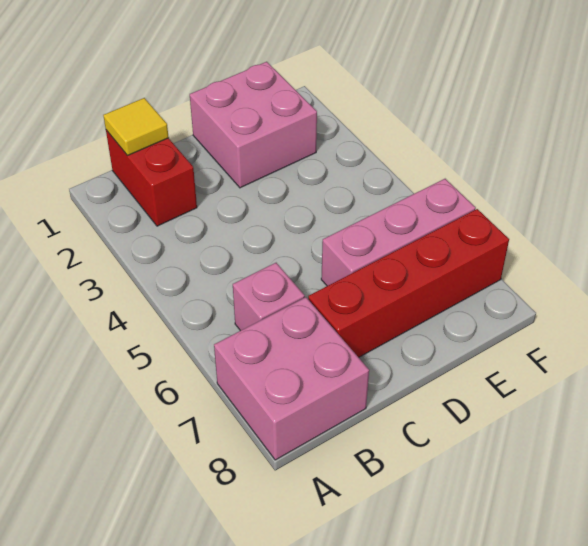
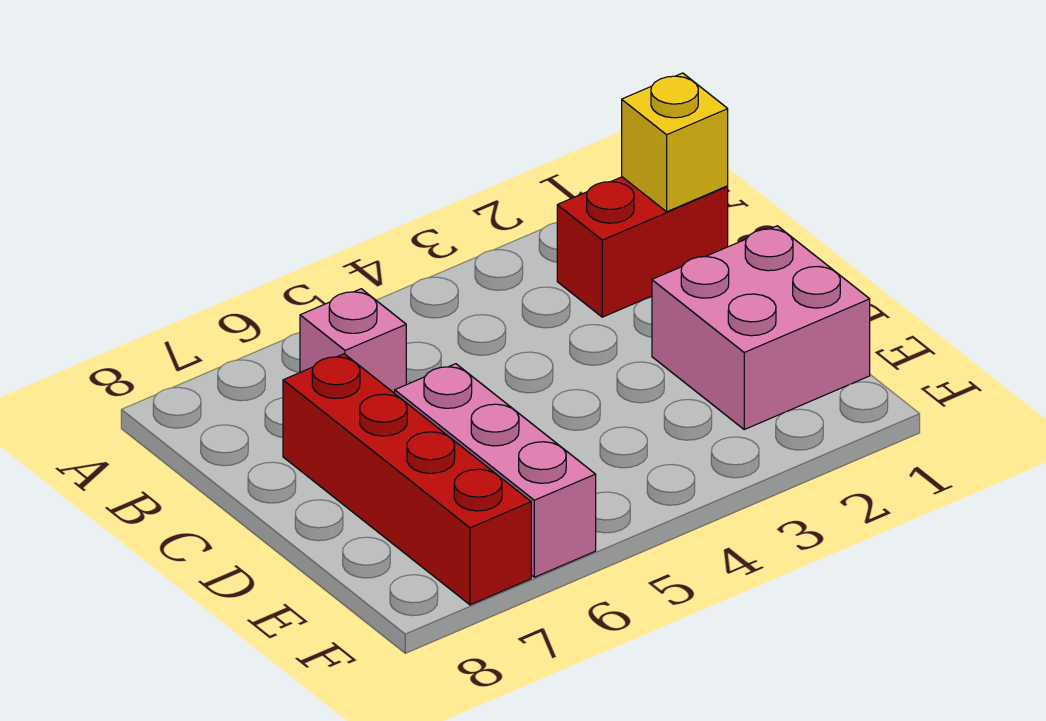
pink 2x2 brick [214,297,369,460] -> none
yellow 1x1 tile [103,98,169,156] -> yellow 1x1 brick [622,73,728,212]

